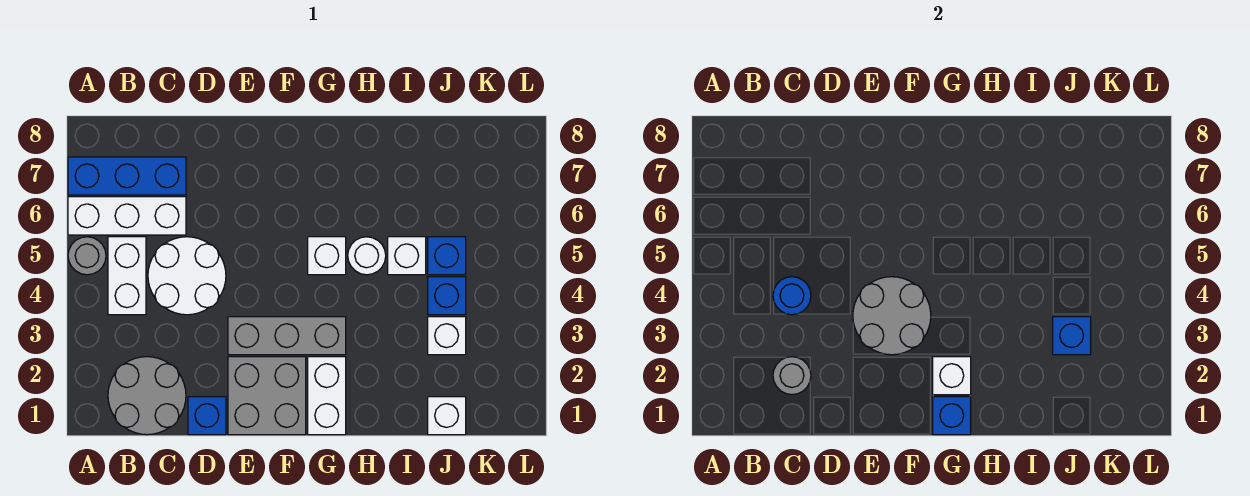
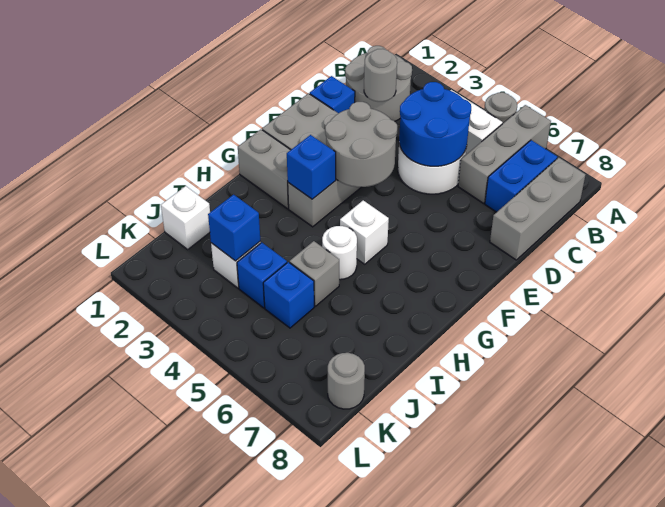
white 1x3 brick [68,197,186,235] -> grey 1x3 brick [458,105,551,203]
blue 1x3 brick [68,157,186,195] -> blue 1x2 brick [485,140,557,212]
none -> grey 1x3 brick [490,158,585,260]
blue 1x1 round brick [773,277,811,315] -> blue 2x2 round brick [399,82,471,166]
white 1x2 brick [308,357,346,435] -> grey 1x2 brick [238,129,290,209]
blue 1x1 brick [933,397,971,435] -> blue 1x1 brick moved to [287,135,336,199]
white 1x1 brick [933,357,971,395] -> none
white 1x1 brick [388,237,426,275] -> grey 1x1 brick [289,241,339,306]
none -> grey 1x1 round brick [328,353,365,409]

